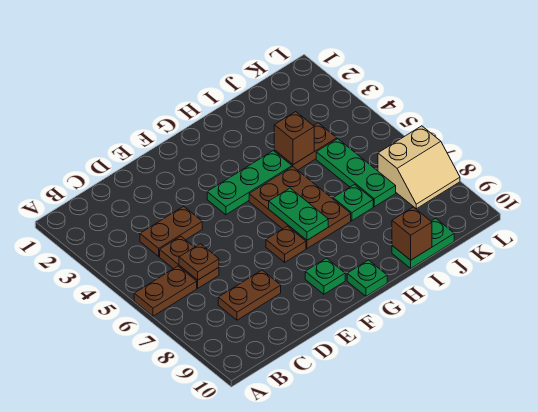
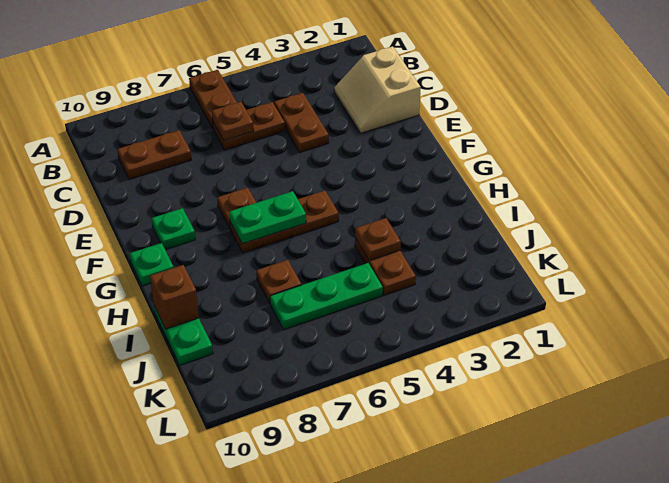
brown 1x2 plate [218,270,281,320] -> brown 1x2 plate turned to [117,130,191,179]
green 1x3 plate [207,151,292,215] -> none
brown 2x3 plate [249,167,351,248] -> brown 1x3 plate [230,191,339,253]
brown 1x1 brick [274,112,314,165] -> brown 1x1 plate [355,218,401,261]
green 1x1 plate [333,185,373,221] -> brown 1x1 plate [256,260,301,303]
tan 2x2 slope [378,126,460,209] -> tan 2x2 slope moved to [334,46,421,133]

